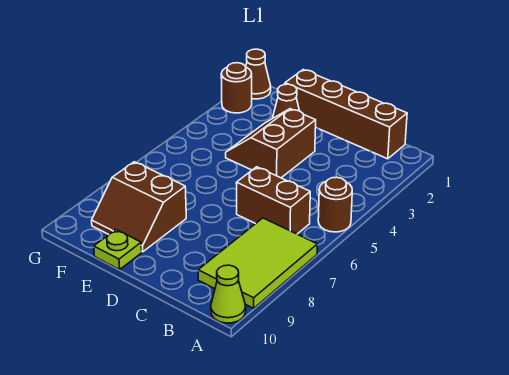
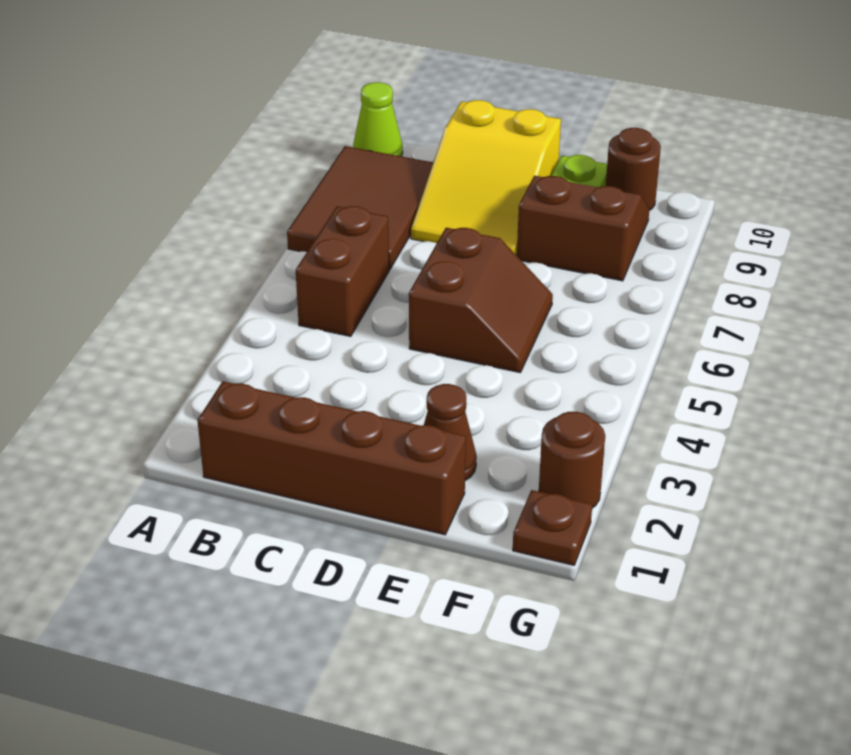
brown 1x1 round brick [318,177,352,232] -> brown 1x1 round brick moved to [606,128,661,210]
lime 2x3 tile [198,218,317,308] -> brown 2x3 tile [287,146,433,270]
brown 1x2 brick [236,167,310,234] -> brown 1x2 brick turned to [296,206,389,337]
none -> yellow 2x3 slope [411,100,561,255]
brown 2x2 slope [226,109,316,178] -> brown 2x2 slope moved to [409,228,553,373]
brown 1x1 cone [246,49,271,99] -> brown 1x1 plate [513,490,592,565]

